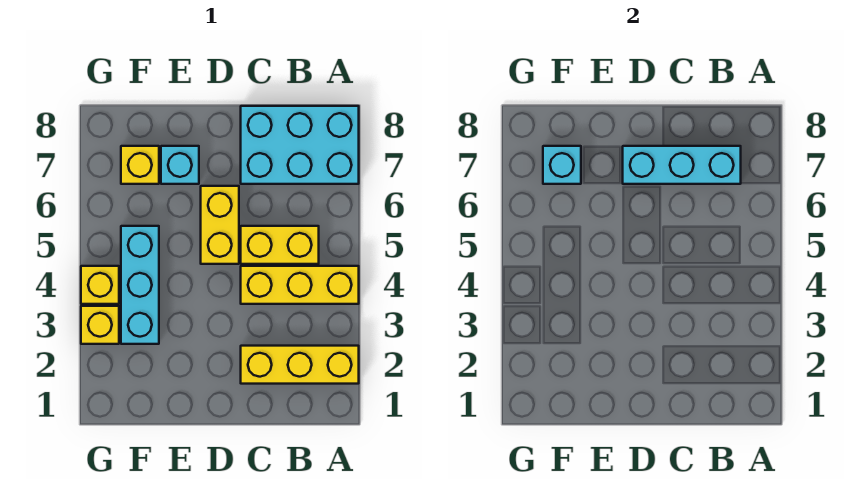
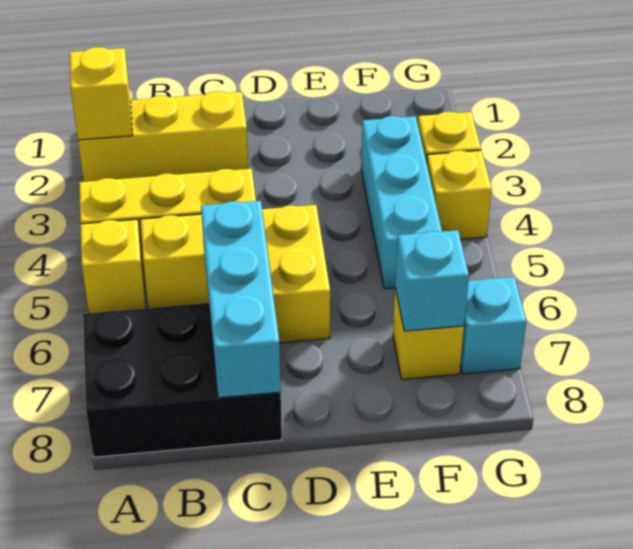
none -> yellow 1x1 brick [70,47,133,140]
none -> yellow 1x1 brick [80,219,146,313]
cyan 2x3 brick [241,106,359,184] -> black 2x3 brick [83,303,282,457]
cyan 1x3 brick [623,146,741,184] -> cyan 1x3 brick turned to [201,201,281,398]
cyan 1x1 brick [161,146,199,184] -> cyan 1x1 brick moved to [460,277,526,374]

